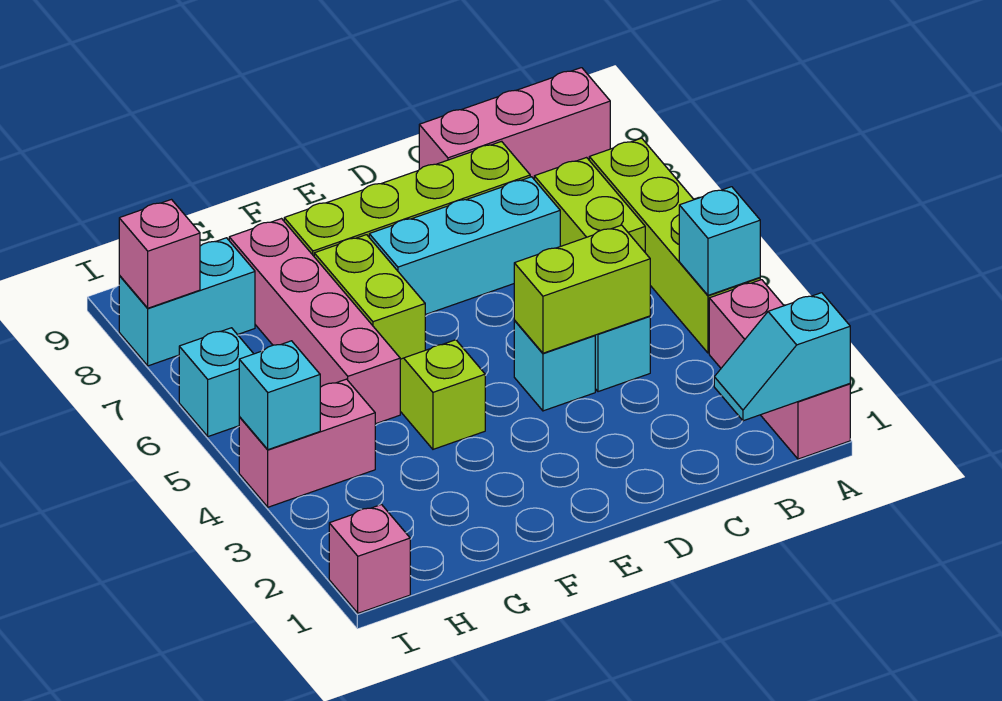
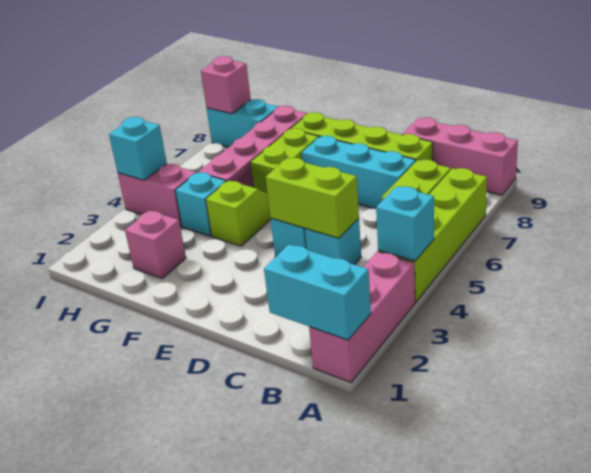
cyan 1x2 slope [714,293,850,421] -> cyan 1x2 brick [264,244,371,340]
pink 1x1 brick [329,505,410,613] -> pink 1x1 brick moved to [125,211,186,278]
cyan 1x1 brick [179,328,253,437] -> cyan 1x1 brick moved to [175,172,226,236]

